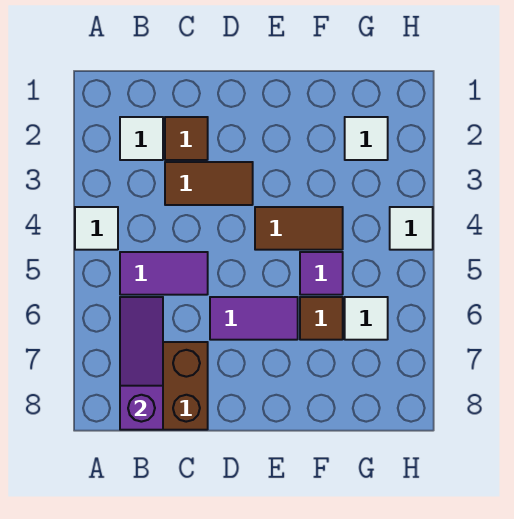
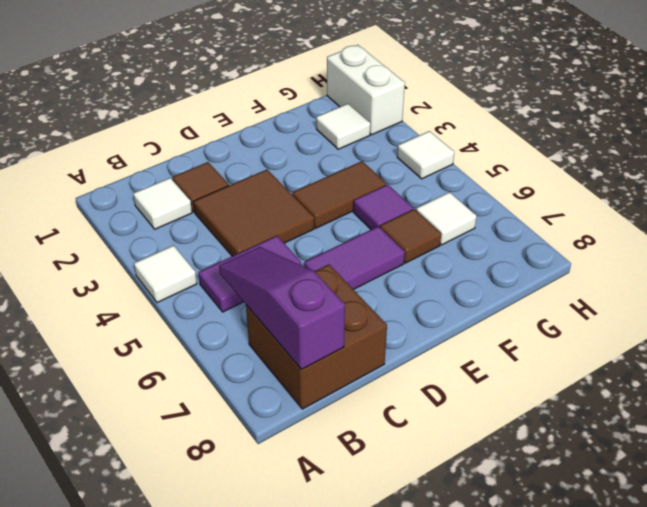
brown 1x2 tile [165,162,253,205] -> brown 2x2 tile [193,169,314,256]
none -> white 1x2 brick [327,45,405,135]

